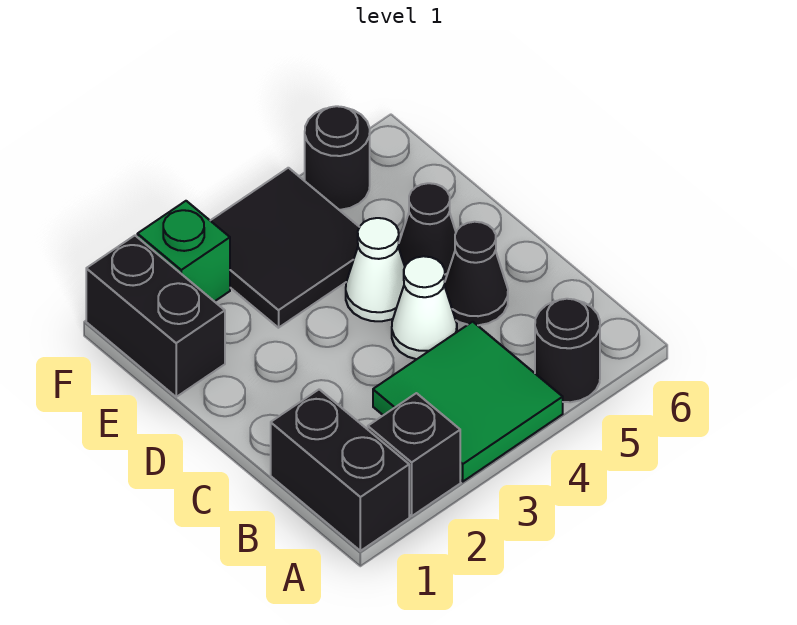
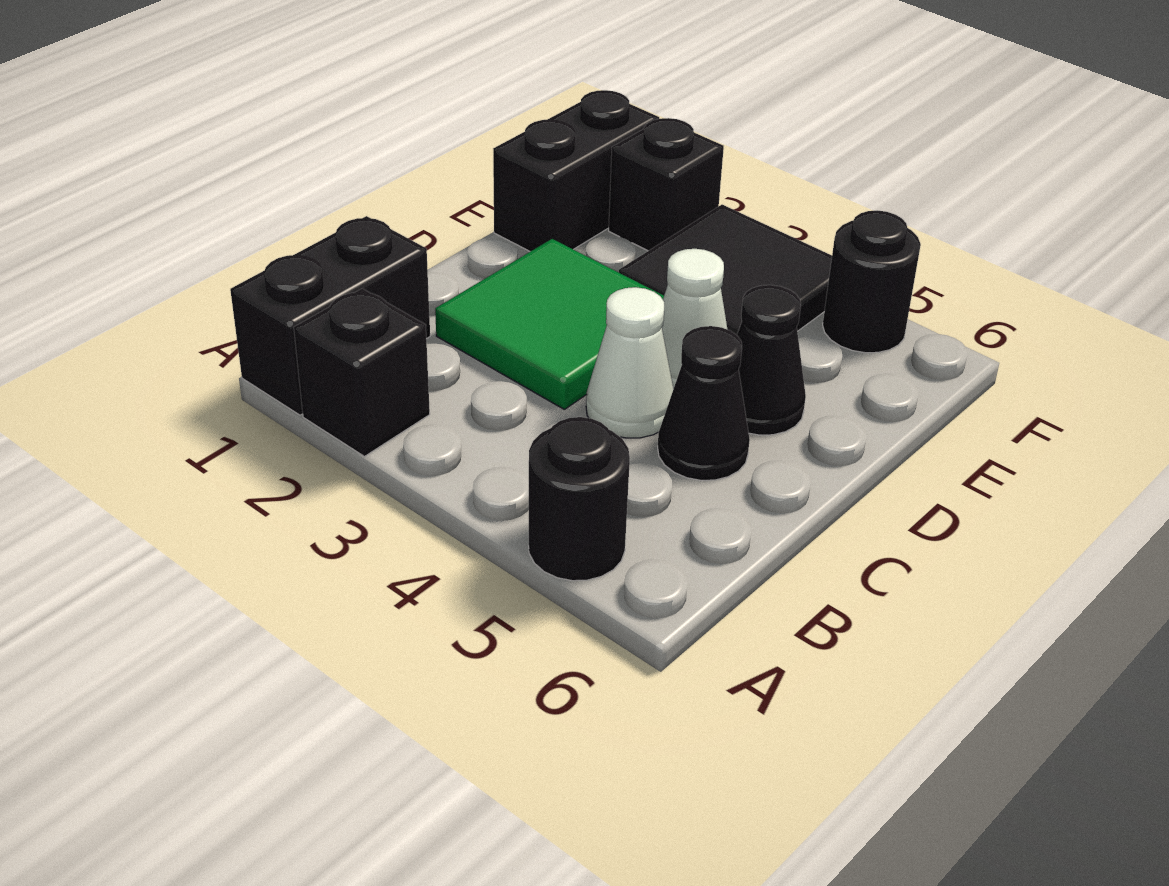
green 2x2 tile [373,322,563,481] -> green 2x2 tile moved to [435,239,664,409]
green 1x1 brick [137,201,230,302] -> black 1x1 brick [609,118,724,251]

